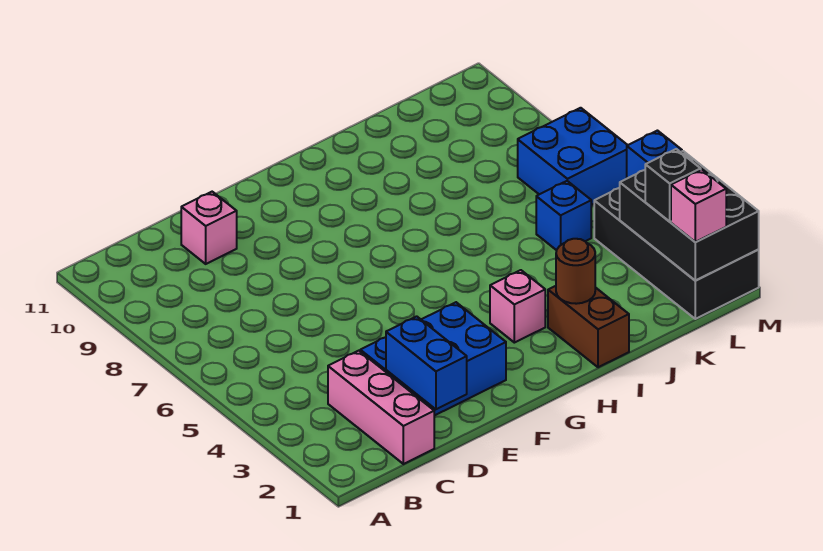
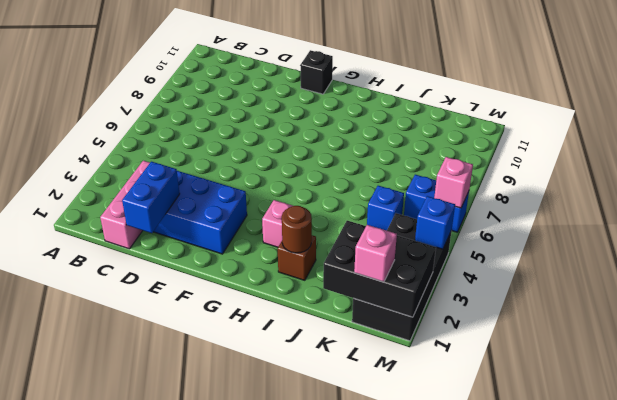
pink 1x1 brick [181,192,237,264] -> pink 1x1 brick moved to [434,157,473,208]
brown 1x2 brick [548,286,629,367] -> brown 1x1 brick [278,235,316,280]
black 2x3 brick [620,151,759,280] -> black 2x3 brick turned to [323,221,436,317]
black 1x1 brick [645,149,701,222] -> black 1x1 brick moved to [301,50,333,94]
blue 2x2 brick [518,108,627,205] -> blue 1x2 brick [404,175,469,232]

